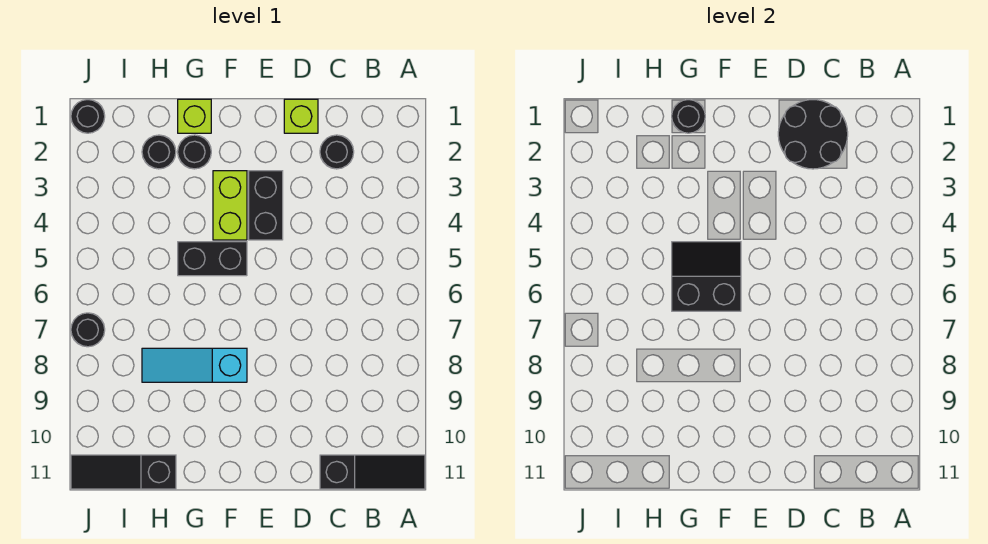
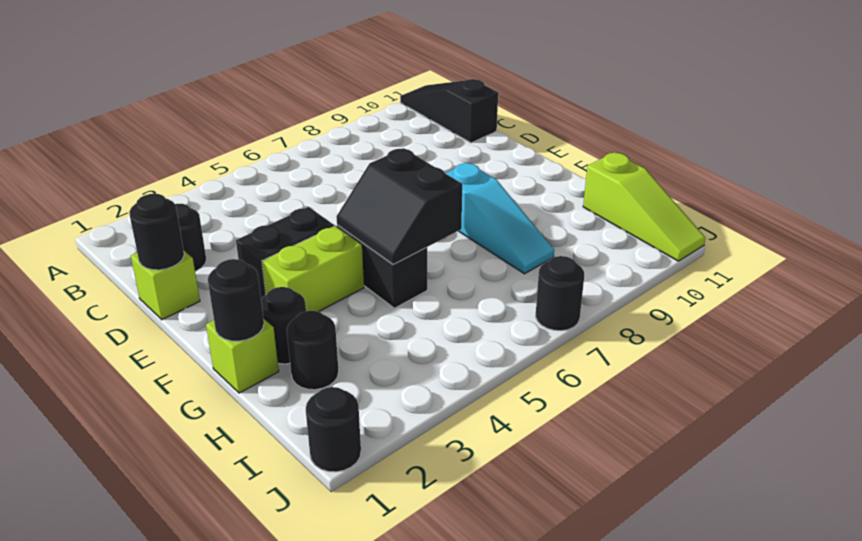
black 2x2 round brick [778,100,848,169] -> black 1x1 round brick [129,194,184,270]
black 1x3 slope [71,455,176,489] -> lime 1x3 slope [583,152,706,261]

